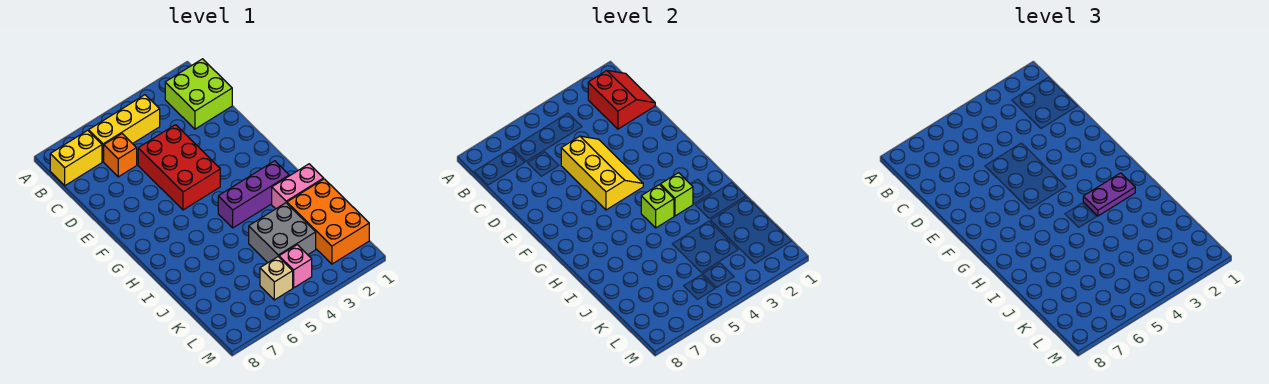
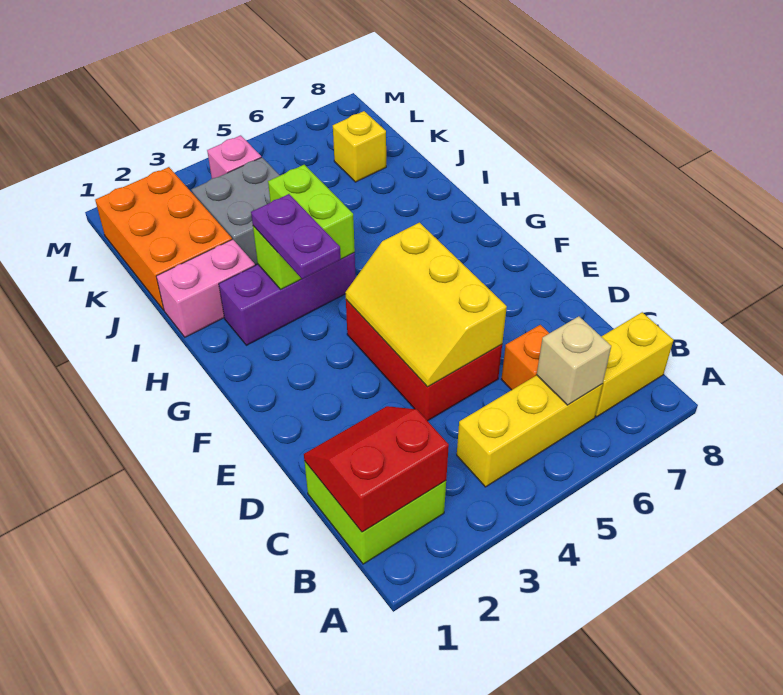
red 2x2 slope [588,70,655,129] -> red 2x2 slope turned to [304,406,449,532]
purple 1x2 plate [1083,173,1135,216] -> purple 1x2 plate turned to [251,194,341,279]
lime 1x1 brick [641,185,674,228] -> lime 1x2 brick [268,165,355,259]
none -> yellow 1x1 brick [333,111,386,182]
tan 1x1 brick [260,257,293,300] -> tan 1x1 brick moved to [537,316,611,405]

